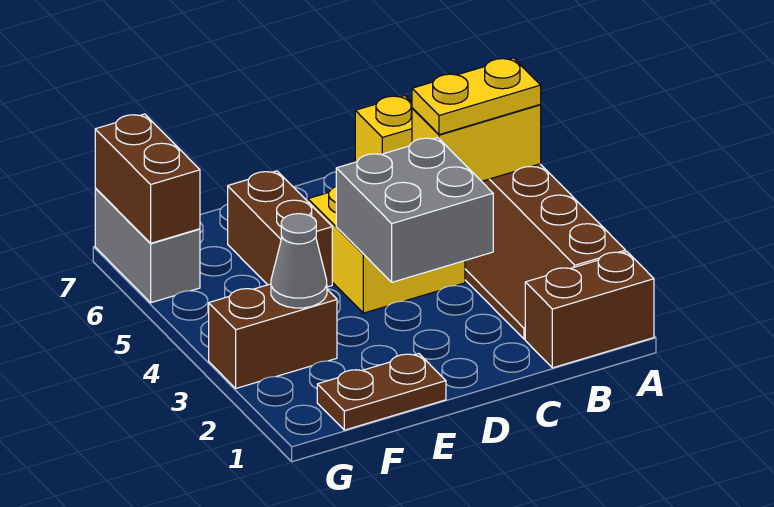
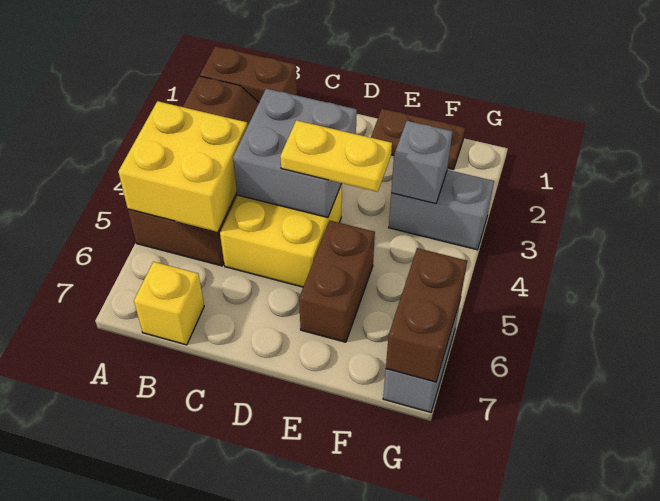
yellow 1x2 brick [412,105,541,181] -> yellow 2x2 brick [118,101,248,232]
yellow 1x2 plate [412,58,541,135] -> yellow 1x2 plate moved to [280,120,392,192]
brown 1x2 brick [209,284,337,388] -> grey 1x2 brick [389,170,494,250]
grey 1x1 cone [271,214,327,308] -> grey 1x1 brick [391,121,453,204]

